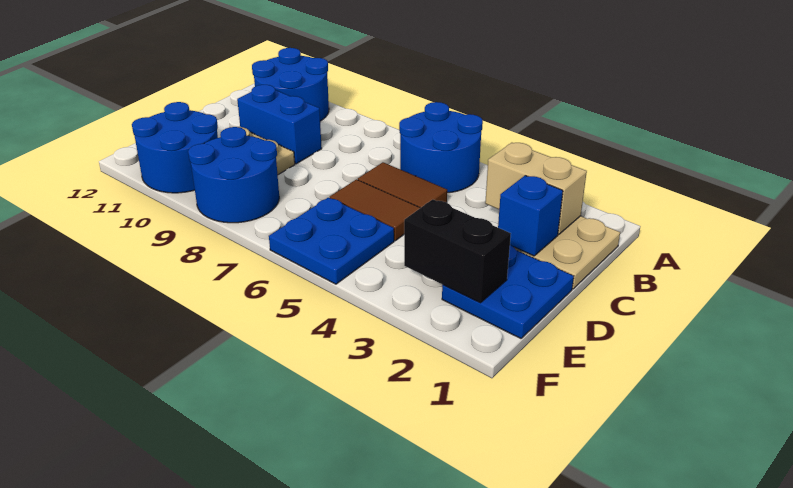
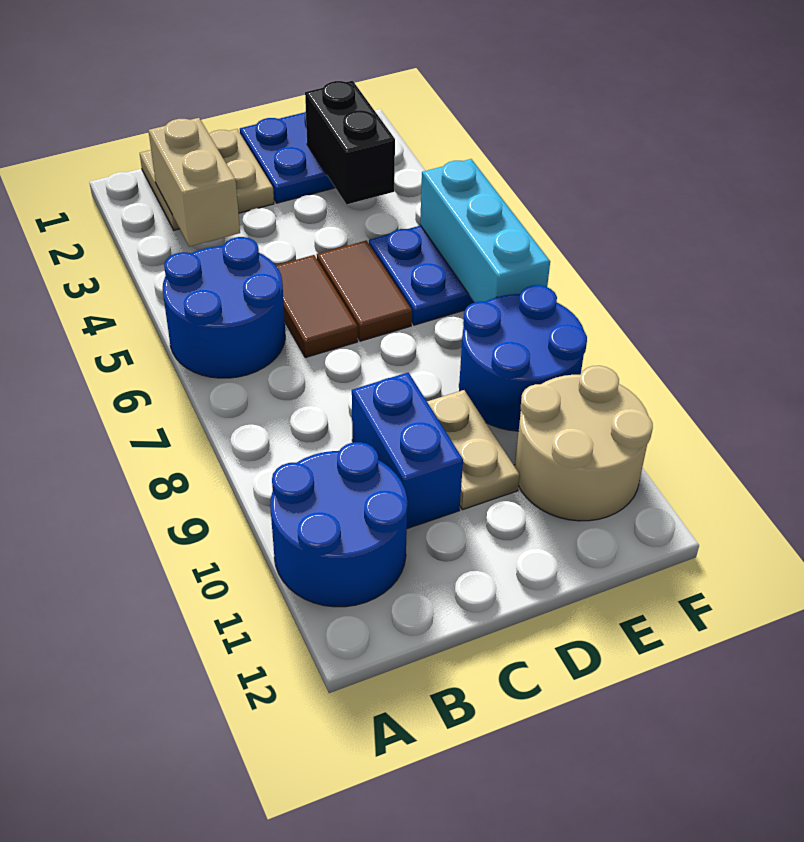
blue 1x1 brick [498,176,563,256] -> none
blue 2x2 round brick [132,102,218,193] -> tan 2x2 round brick [515,366,653,521]
none -> cyan 1x3 brick [420,159,550,303]

